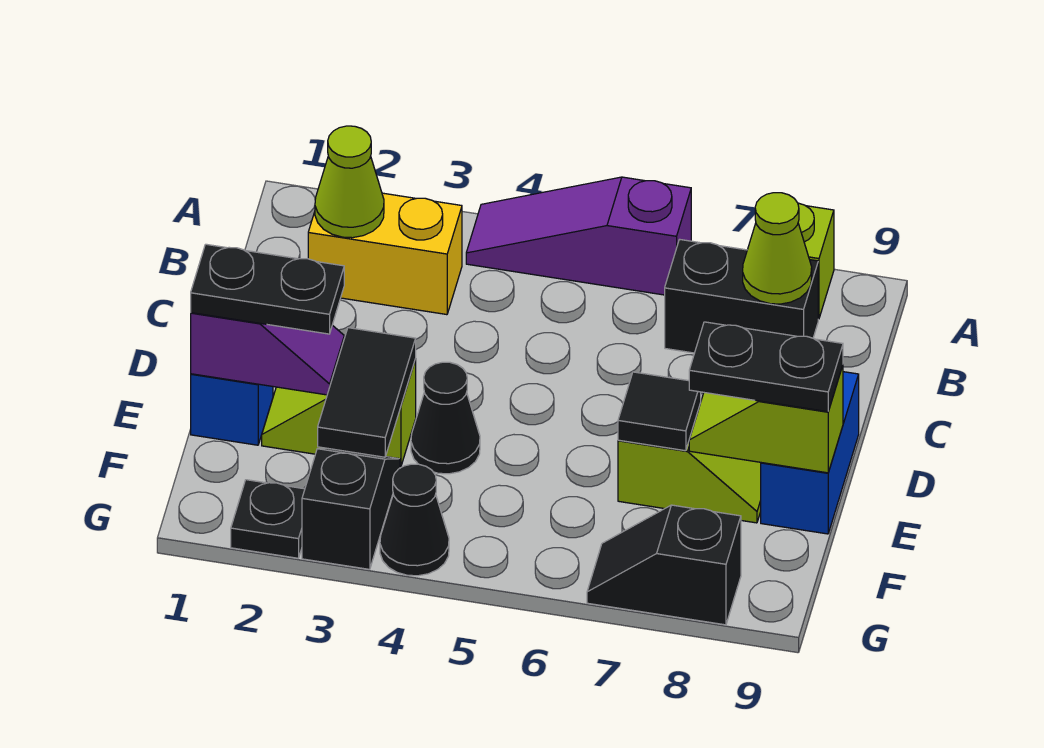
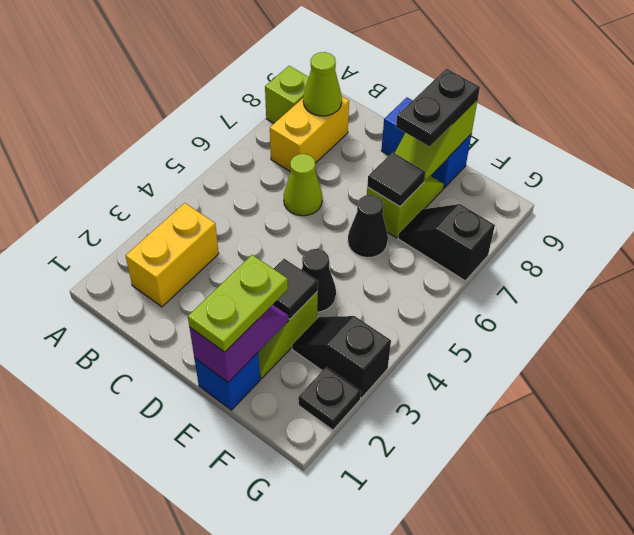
purple 1x3 slope [466,177,691,295] -> none
lime 1x1 cone [315,126,384,238] -> lime 1x1 cone moved to [284,154,322,216]
black 1x2 brick [665,239,818,353] -> yellow 1x2 brick [270,97,349,172]
black 1x2 plate [191,244,344,334] -> lime 1x2 plate [188,255,288,352]
black 1x2 tile [318,328,416,457] -> black 1x1 tile [273,259,318,319]
black 1x1 cone [380,464,449,576] -> black 1x1 cone moved to [348,195,388,258]
black 1x2 slope [587,505,741,625] -> black 1x2 slope turned to [398,204,495,281]

